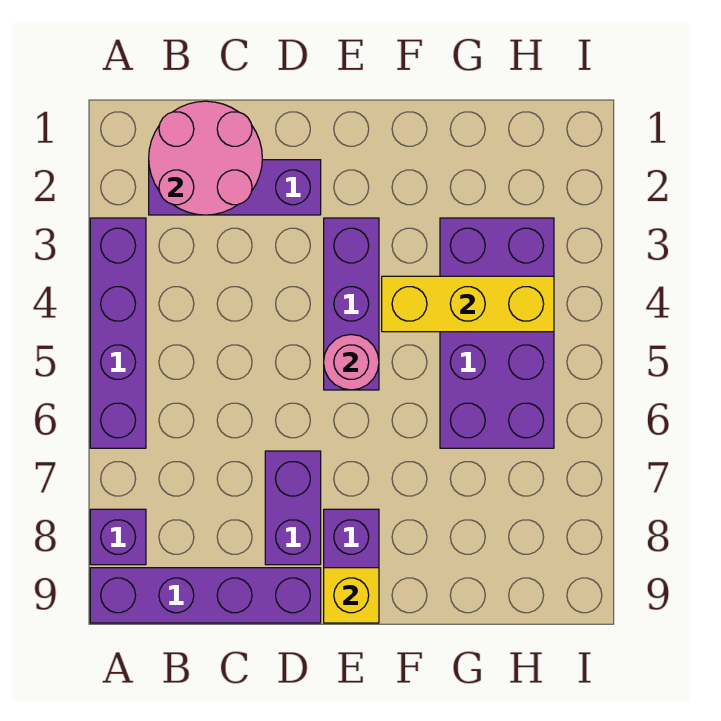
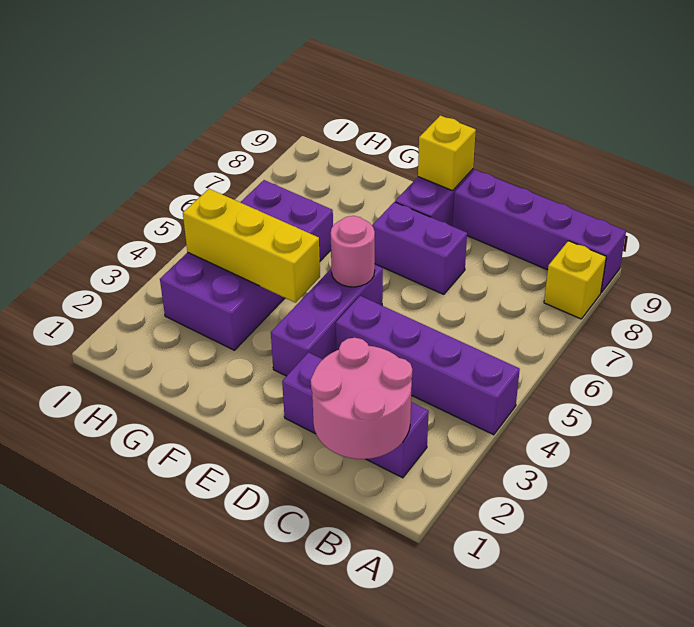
purple 1x4 brick [90,218,146,448] -> purple 1x4 brick turned to [336,296,520,435]
purple 1x1 brick [90,509,146,565] -> yellow 1x1 brick [544,241,606,319]
purple 1x2 brick [265,451,321,565] -> purple 1x2 brick turned to [372,202,467,294]

